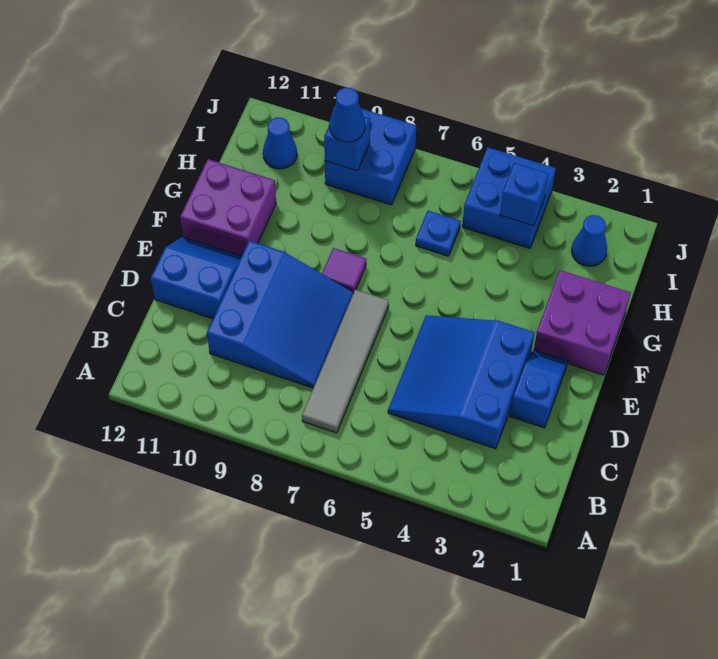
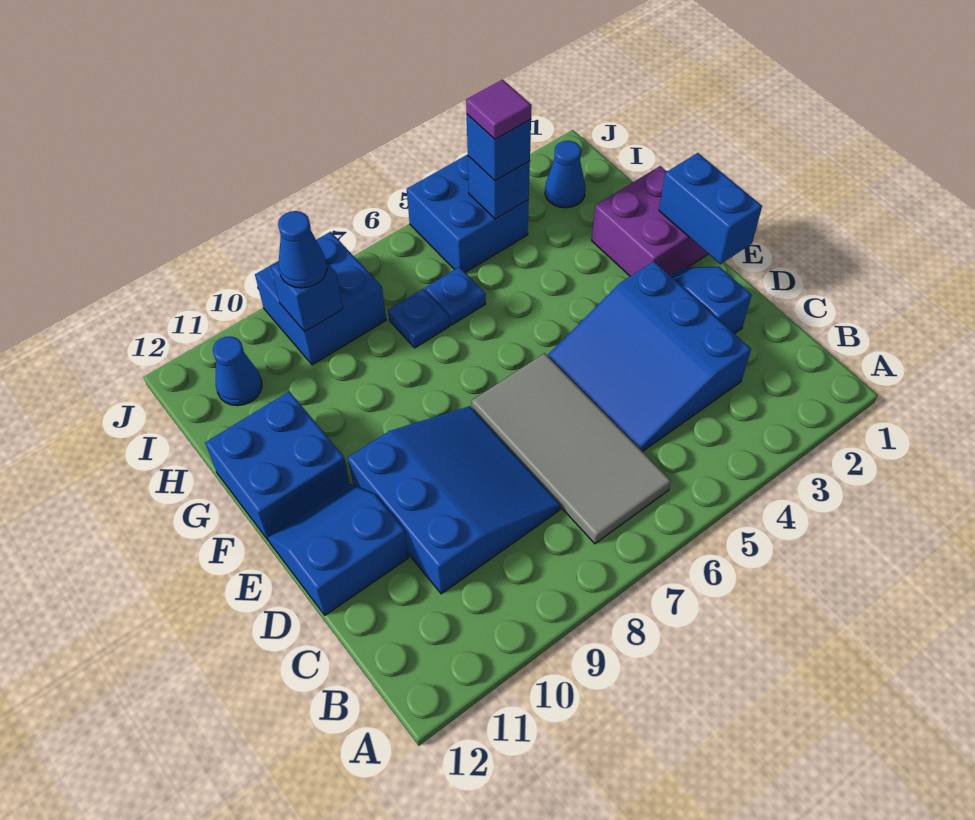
grey 1x4 tile [302,290,389,433] -> grey 2x4 tile [472,353,671,544]
none -> blue 1x2 brick [659,153,762,264]
purple 1x1 tile [322,248,366,293] -> purple 1x1 tile moved to [466,80,532,139]
purple 2x2 brick [180,159,276,256] -> blue 2x2 brick [205,391,350,541]
none -> blue 1x1 plate [388,289,450,348]
none -> blue 1x1 brick [467,114,531,181]

